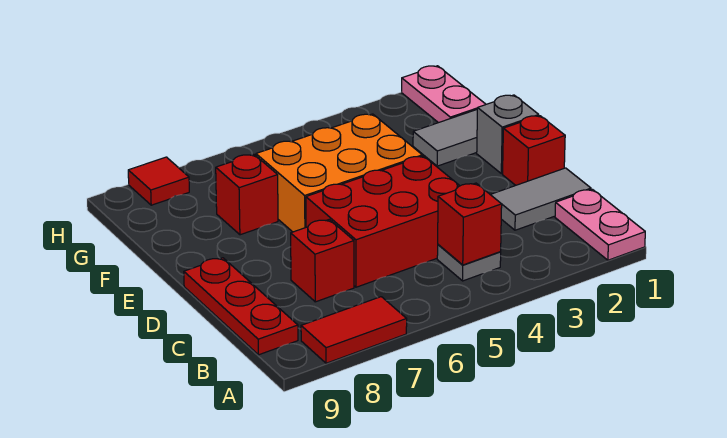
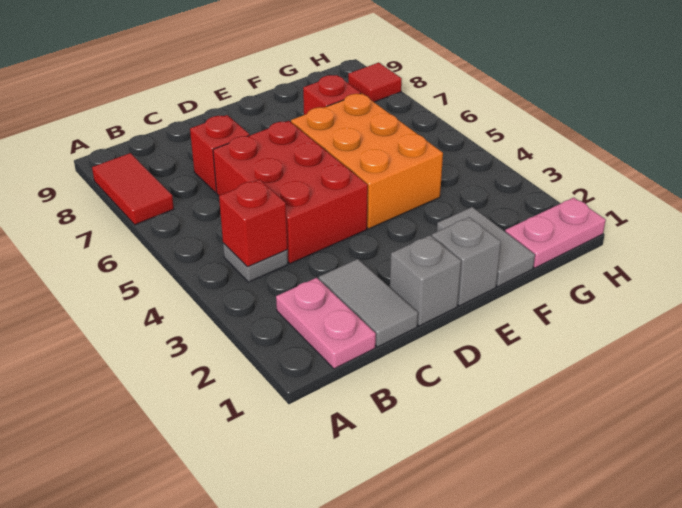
pink 1x2 plate [555,189,645,260] -> pink 1x2 plate turned to [276,278,376,369]
red 1x3 plate [184,258,298,355] -> none
red 1x1 brick [503,116,565,185] -> grey 1x1 brick [390,235,461,326]

